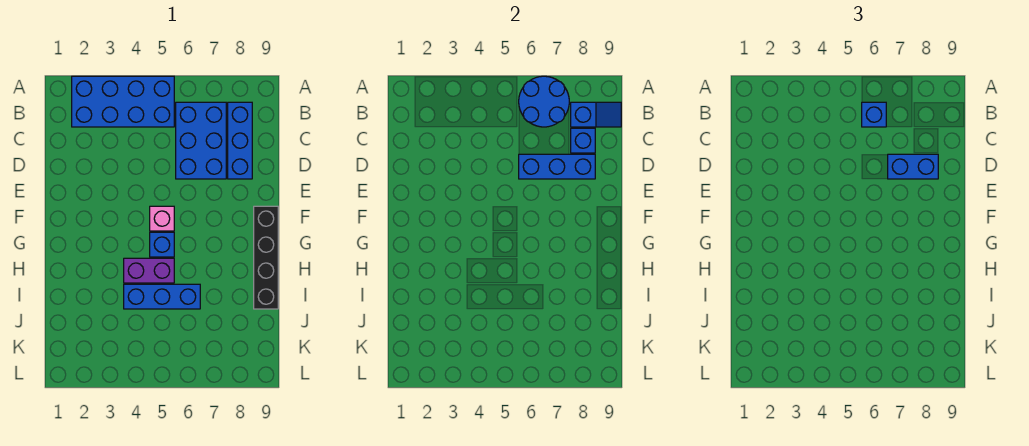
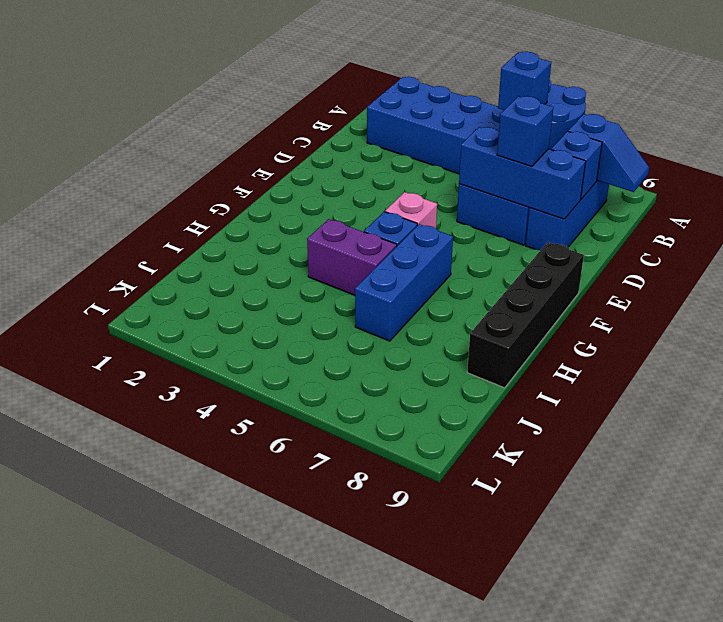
blue 1x2 brick [888,154,938,179] -> blue 1x1 brick [497,96,553,166]
blue 1x3 brick [124,284,200,309] -> blue 1x3 brick turned to [355,224,453,341]

